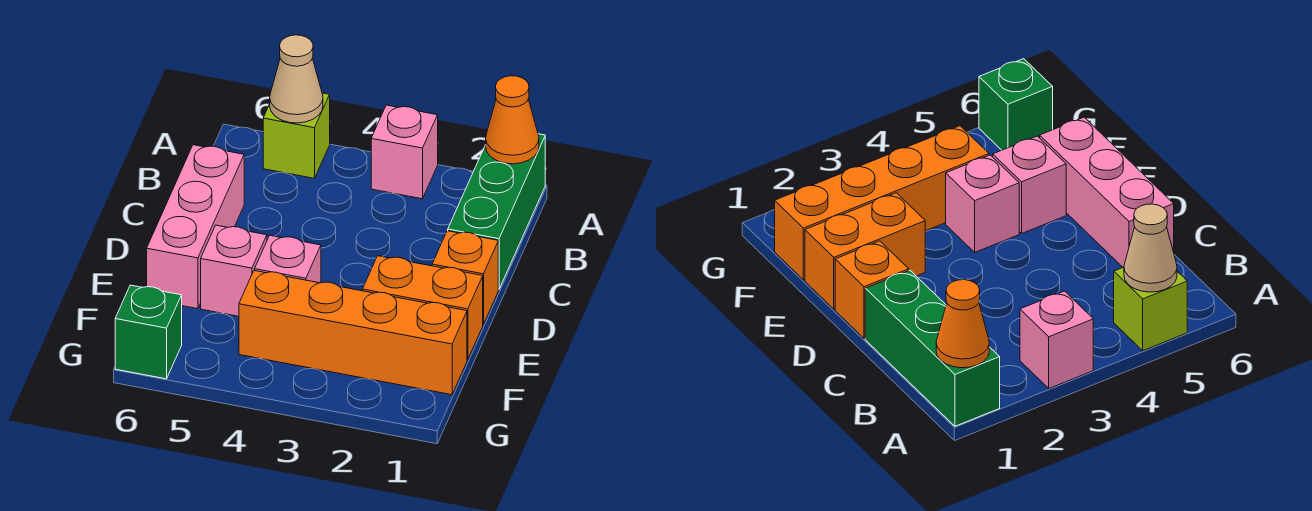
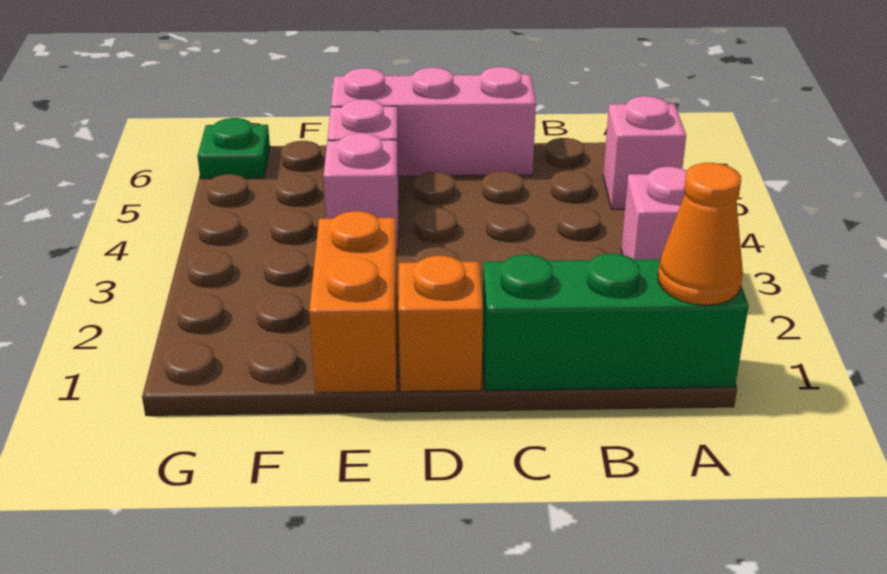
lime 1x1 brick [263,93,330,178] -> pink 1x1 brick [603,96,686,209]
tan 1x1 cone [270,35,323,123] -> none
orange 1x4 brick [239,270,467,395] -> none
green 1x1 brick [115,285,182,379] -> green 1x1 plate [197,118,270,179]

